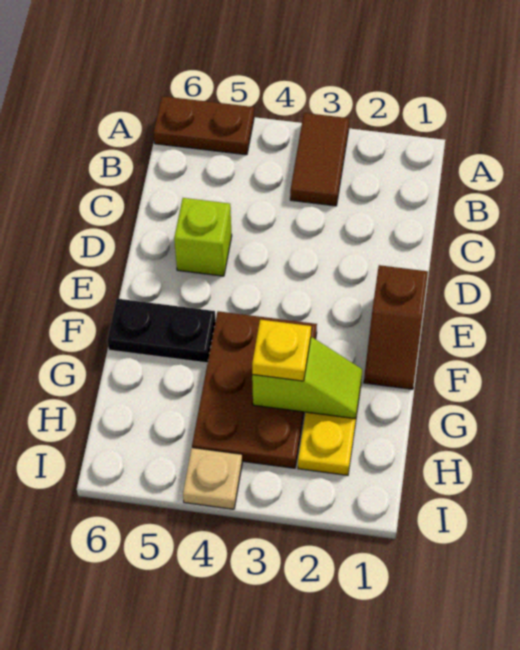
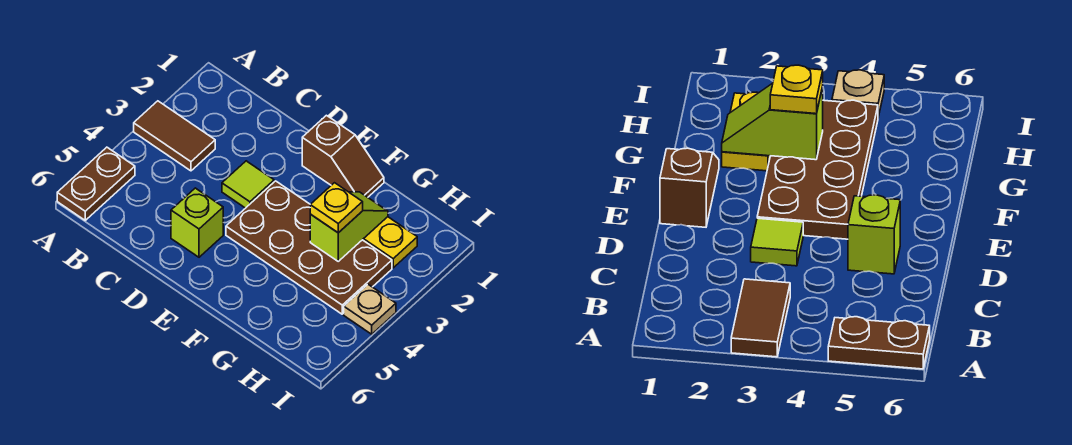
none -> lime 1x1 tile [222,161,274,208]
brown 2x3 plate [192,311,317,468] -> brown 2x4 plate [226,181,392,314]
black 1x2 plate [107,299,216,363] -> none

